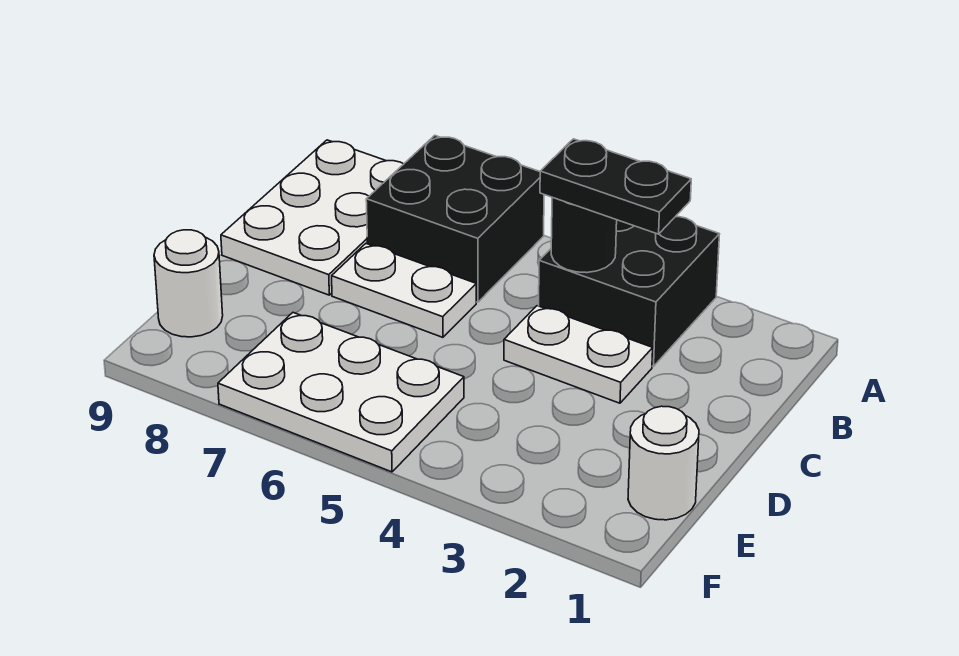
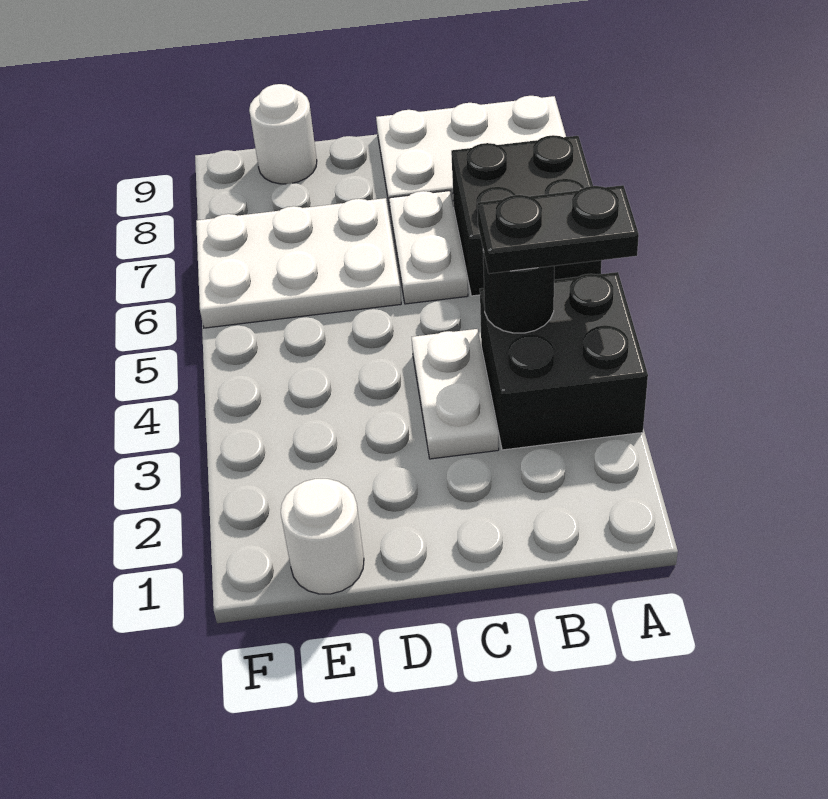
black 1x2 plate [540,139,691,234] -> black 1x2 plate turned to [477,185,639,274]
white 2x3 plate [218,313,464,472] -> white 2x3 plate turned to [196,198,401,328]

